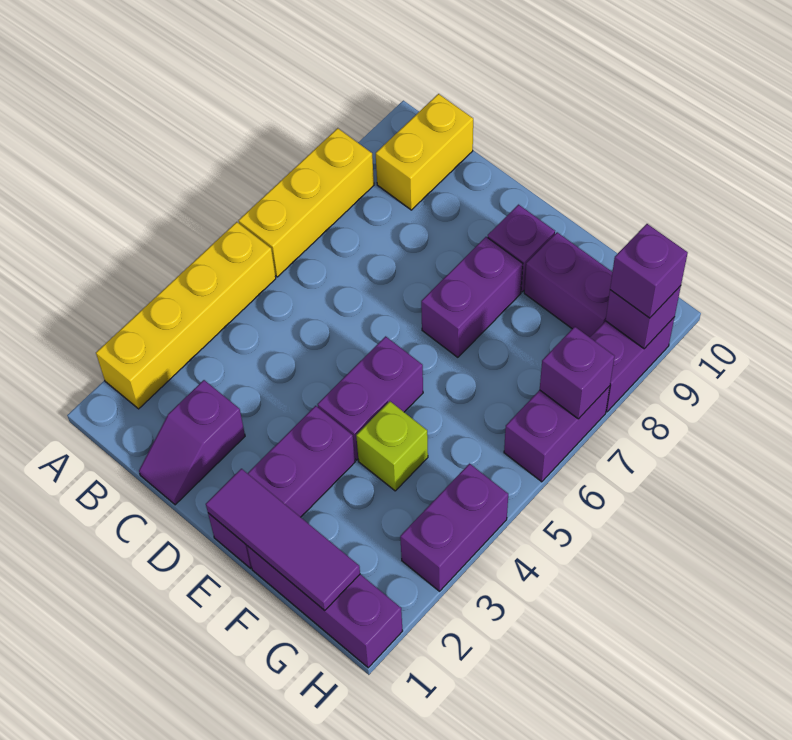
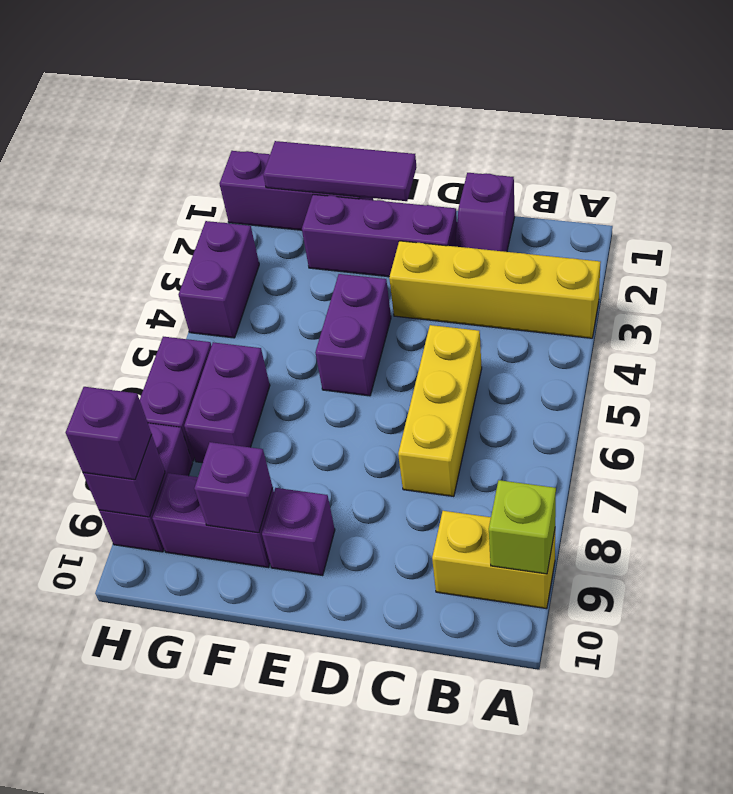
yellow 1x4 brick [96,222,276,409] -> yellow 1x4 brick turned to [389,241,601,338]
yellow 1x3 brick [239,128,374,277] -> yellow 1x3 brick moved to [398,325,482,497]
yellow 1x2 brick [376,94,473,210] -> yellow 1x2 brick turned to [432,511,555,609]
purple 1x2 slope [139,380,245,505] -> purple 1x2 slope turned to [455,173,515,252]
purple 1x3 brick [208,406,355,568] -> purple 1x3 brick turned to [302,194,457,277]
purple 1x2 brick [421,237,523,357] -> purple 1x2 brick moved to [184,342,270,463]
lime 1x1 brick [356,401,428,491] -> lime 1x1 brick moved to [489,480,556,574]
purple 1x1 brick [540,327,614,419] -> purple 1x1 brick moved to [194,442,273,533]

